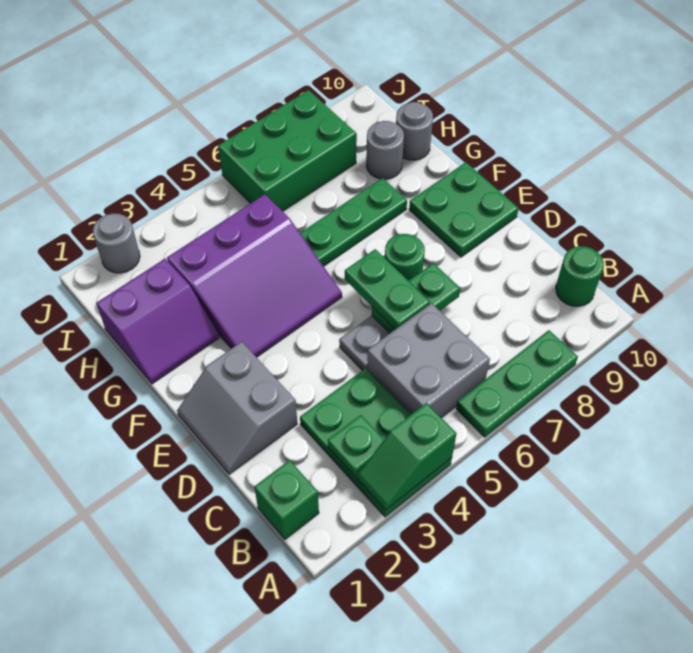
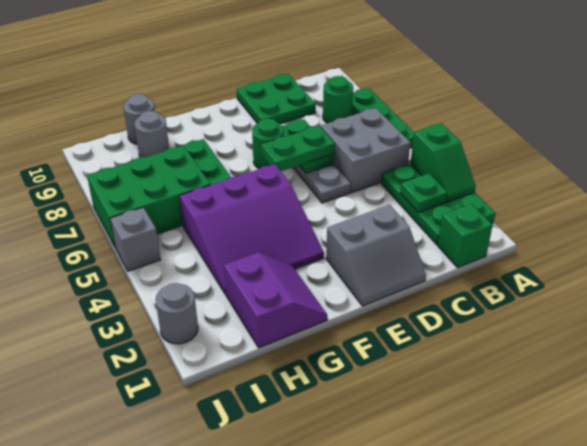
green 2x3 plate [300,368,452,517] -> green 2x3 plate turned to [381,164,495,245]
green 1x1 round brick [556,246,604,306] -> green 1x1 round brick moved to [323,76,353,123]
green 2x2 plate [409,162,519,257] -> green 2x2 plate moved to [236,74,316,124]
purple 3x3 slope [167,194,342,357] -> purple 3x3 slope turned to [179,164,324,295]
green 2x3 brick [218,90,357,211] -> green 2x3 brick turned to [87,146,210,248]
none -> grey 1x1 brick [110,207,161,271]

